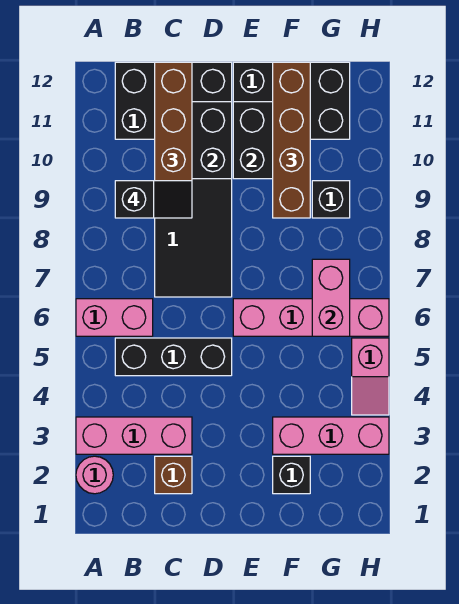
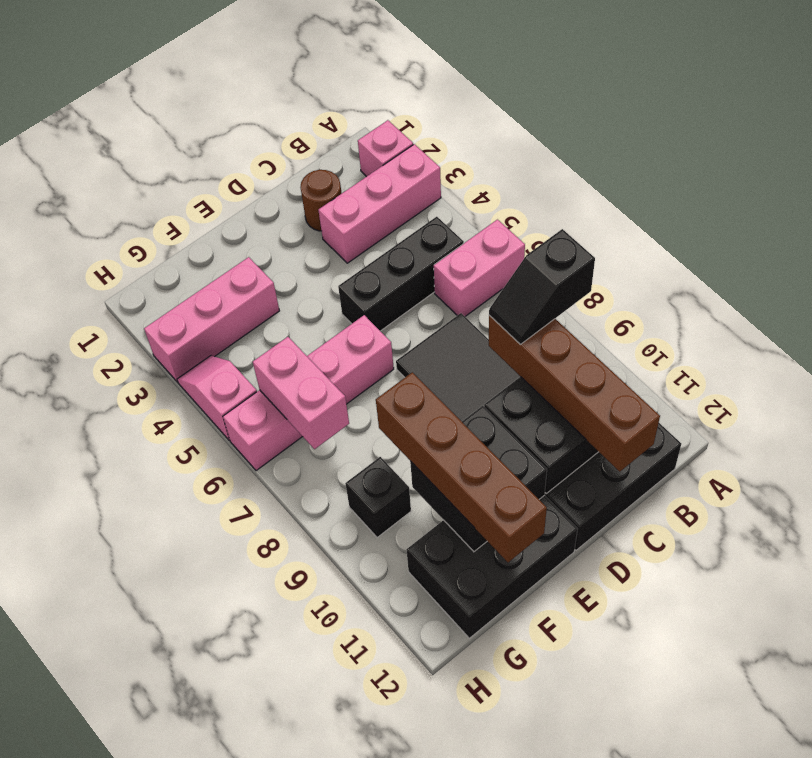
pink 1x1 round brick [76,456,113,494] -> pink 1x1 brick [358,120,413,177]
brown 1x1 brick [155,456,192,494] -> brown 1x1 round brick [300,170,342,231]
black 1x1 brick [273,456,310,494] -> none

